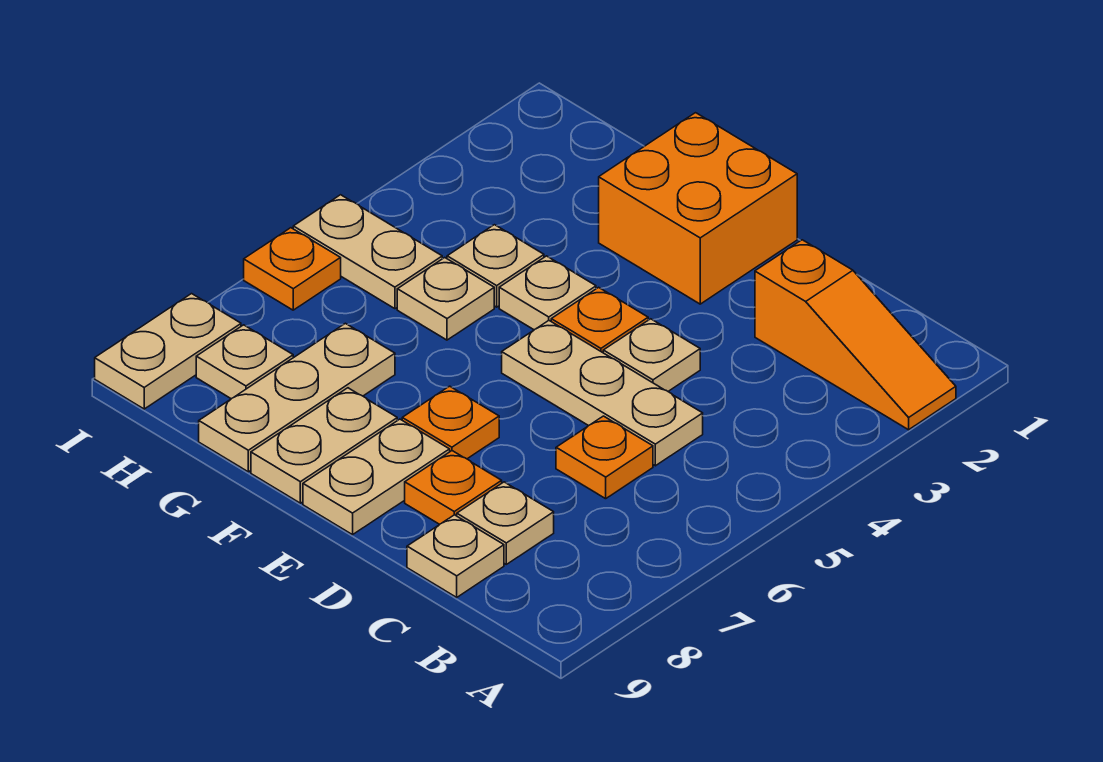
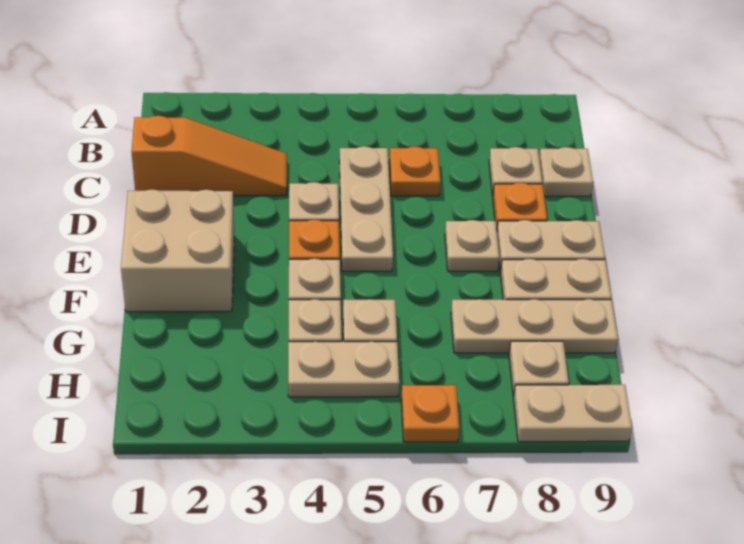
orange 1x3 slope [755,240,956,430] -> orange 1x3 slope turned to [131,116,287,196]
orange 2x2 brick [599,113,797,304] -> tan 2x2 brick [121,189,234,312]
orange 1x1 plate [402,386,499,459] -> tan 1x1 plate [445,220,499,271]
tan 1x2 plate [293,195,442,309] -> tan 1x2 plate turned to [288,342,399,397]

